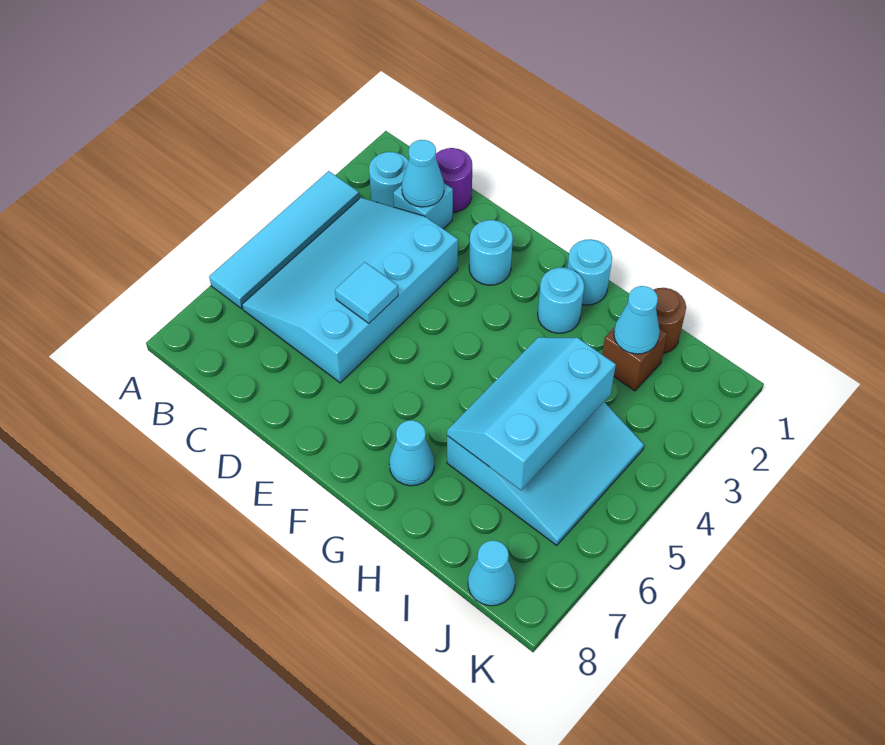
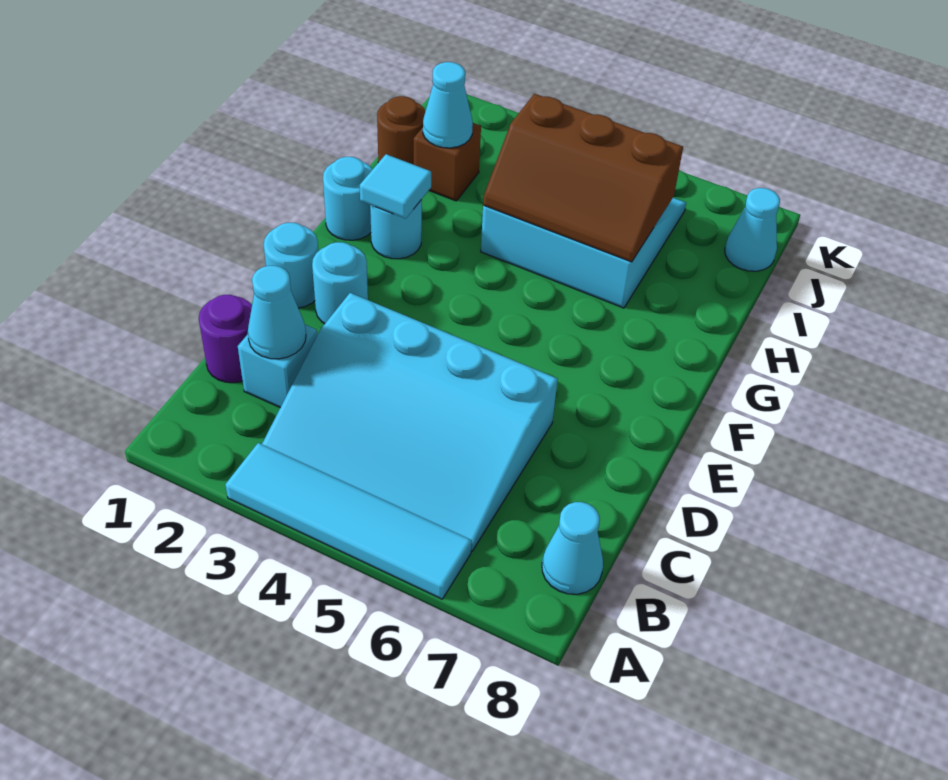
cyan 1x1 round brick [369,152,408,207] -> cyan 1x1 round brick moved to [264,223,318,308]
cyan 1x1 tile [335,262,398,323] -> cyan 1x1 tile moved to [360,154,431,219]
cyan 1x1 cone [389,420,434,486] -> cyan 1x1 cone moved to [542,502,603,594]
cyan 2x3 slope [447,337,616,490] -> brown 2x3 slope [483,94,683,262]

